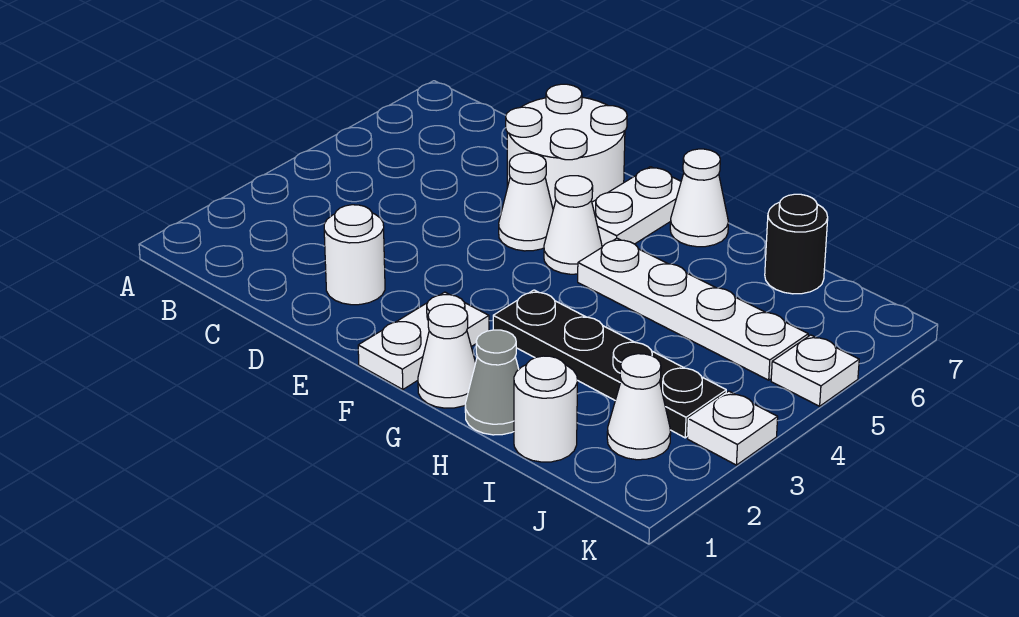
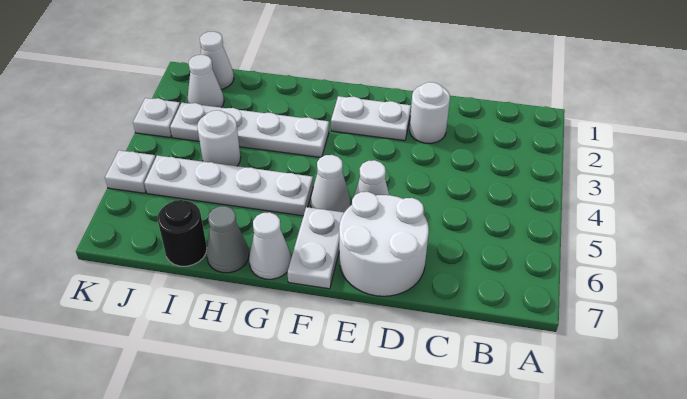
white 1x2 plate [358,292,489,390] -> white 1x2 plate turned to [331,96,411,141]
white 1x1 cone [418,304,476,408] -> white 1x1 cone moved to [200,31,234,89]
black 1x4 plate [493,290,726,438] -> white 1x4 plate [170,103,329,157]
grey 1x1 cone [465,330,519,435] -> grey 1x1 cone moved to [206,206,249,273]
white 1x1 round brick [514,356,578,462] -> white 1x1 round brick moved to [197,110,241,166]

